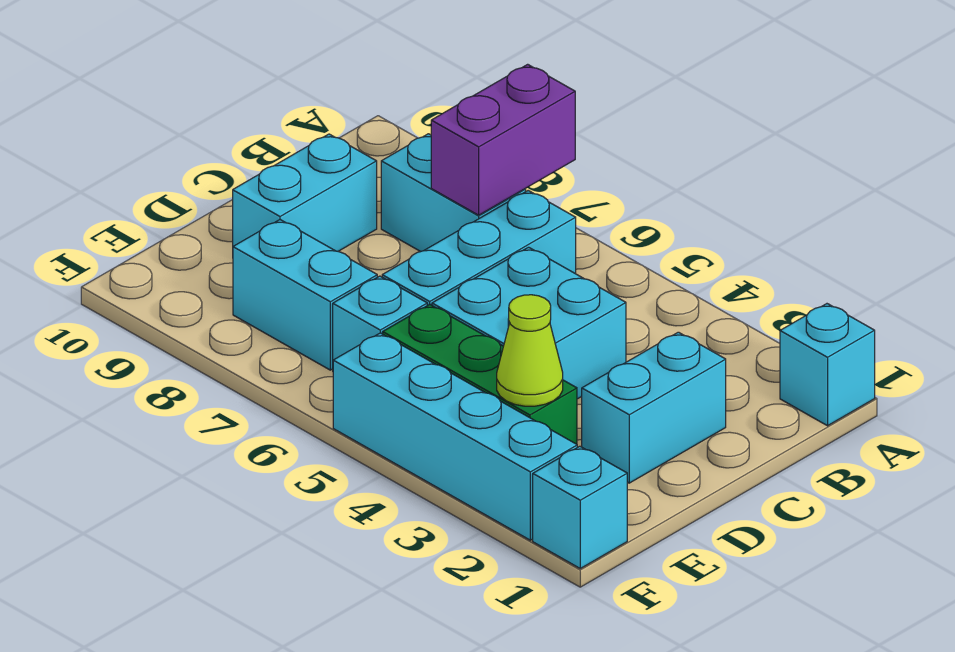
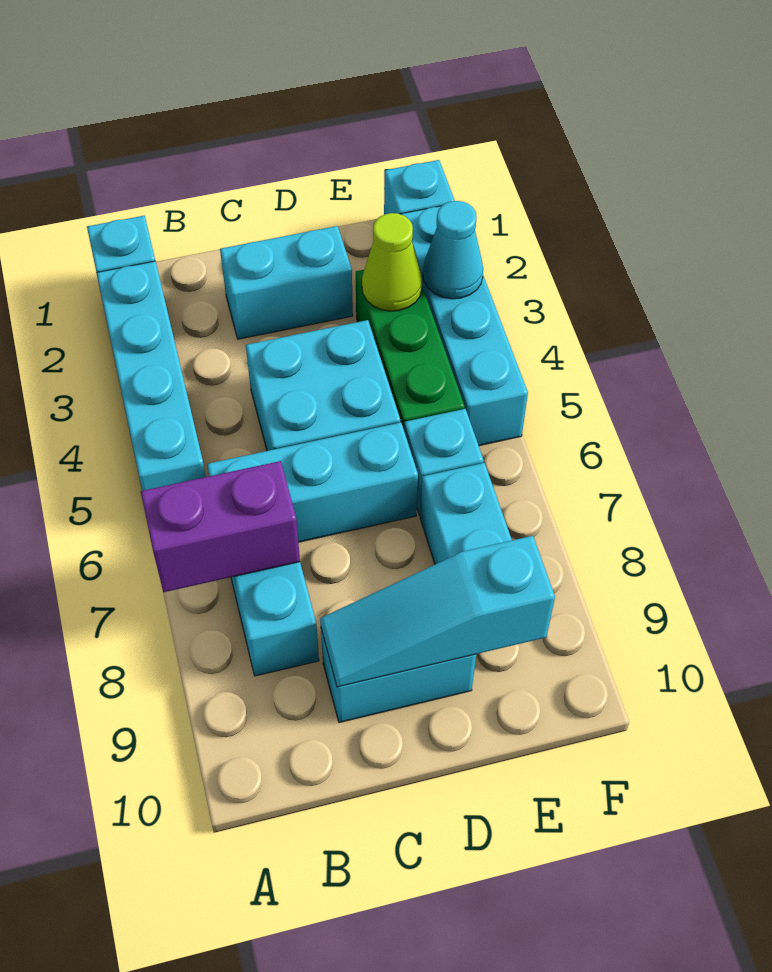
none -> cyan 1x4 brick [97,261,206,490]
none -> cyan 1x3 slope [320,536,555,687]
none -> cyan 1x1 cone [423,201,483,299]

